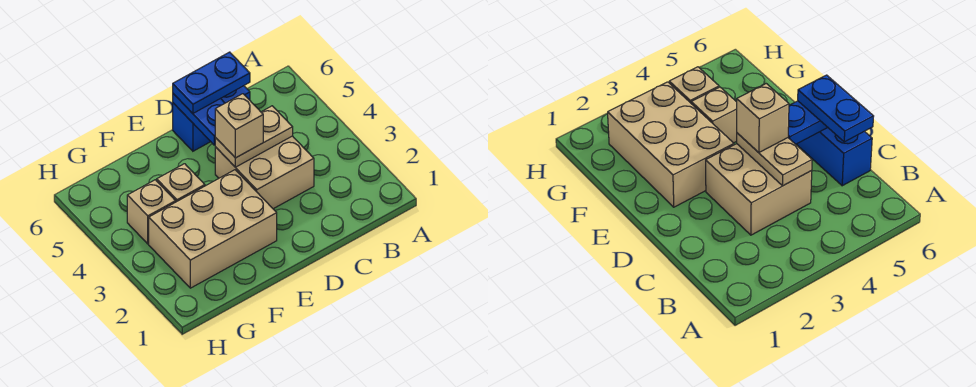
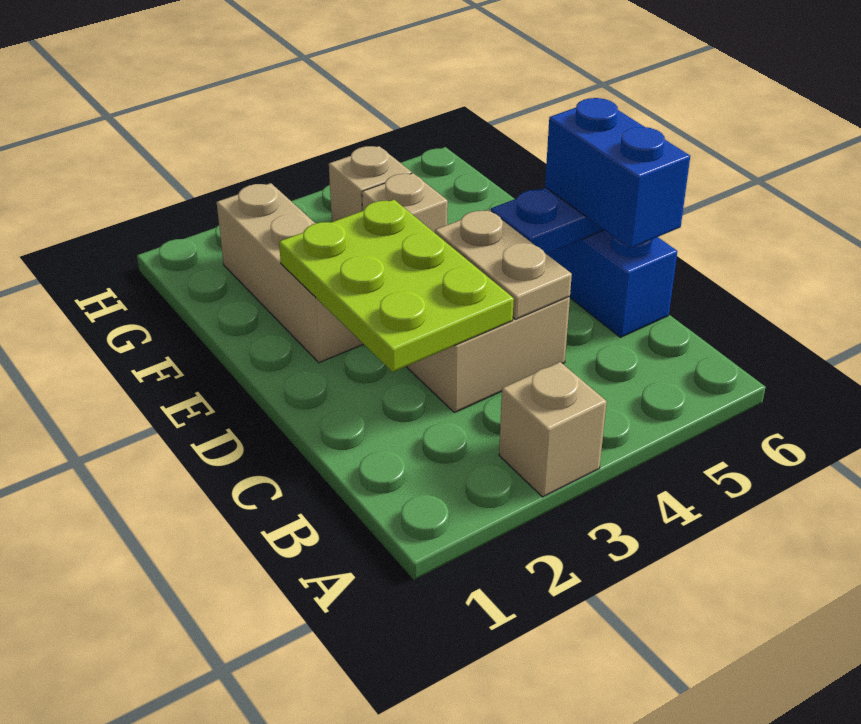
none -> lime 2x3 plate [279,200,514,372]
blue 1x2 plate [173,52,250,113] -> blue 1x2 brick [545,98,690,248]
tan 1x1 brick [215,94,263,158] -> tan 1x1 brick moved to [499,362,607,497]
tan 2x3 brick [149,170,277,288] -> tan 1x3 brick [217,183,363,363]

